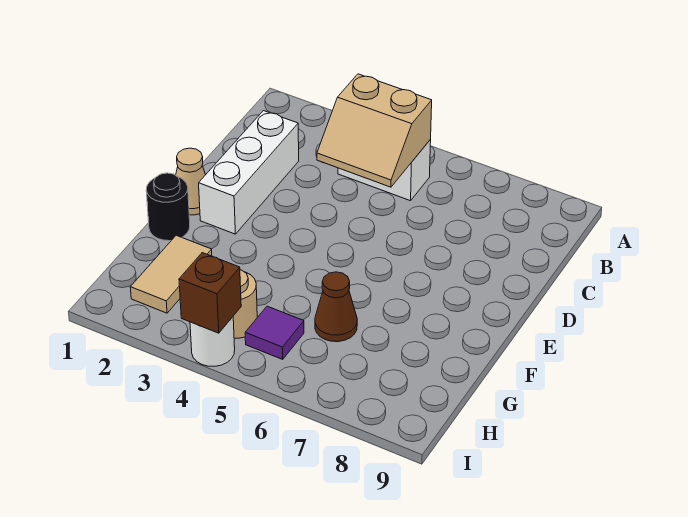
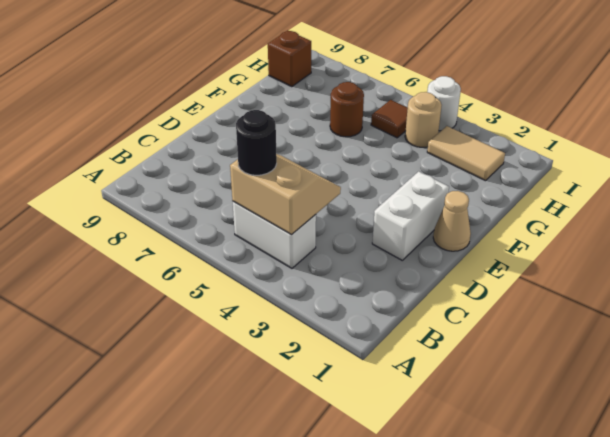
white 1x3 brick [199,111,299,234] -> white 1x2 brick [372,171,449,260]
black 1x1 round brick [146,173,190,241] -> black 1x1 round brick moved to [236,110,277,175]
tan 1x2 tile [130,235,212,313] -> tan 1x2 tile turned to [427,126,505,181]
brown 1x1 cone [315,272,357,342] -> brown 1x1 round brick [330,82,364,137]
purple 1x1 tile [245,306,304,359] -> brown 1x1 tile [371,100,408,138]
brown 1x1 brick [179,253,241,333] -> brown 1x1 brick moved to [268,30,311,87]

